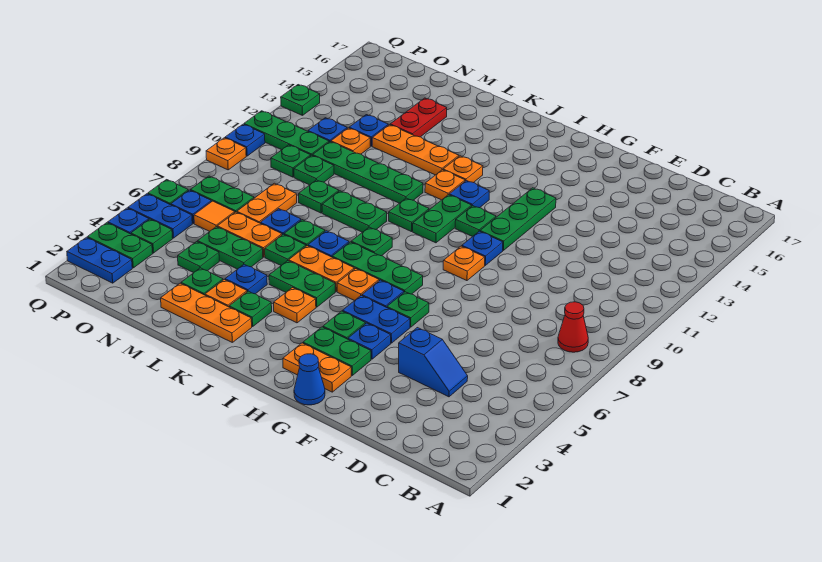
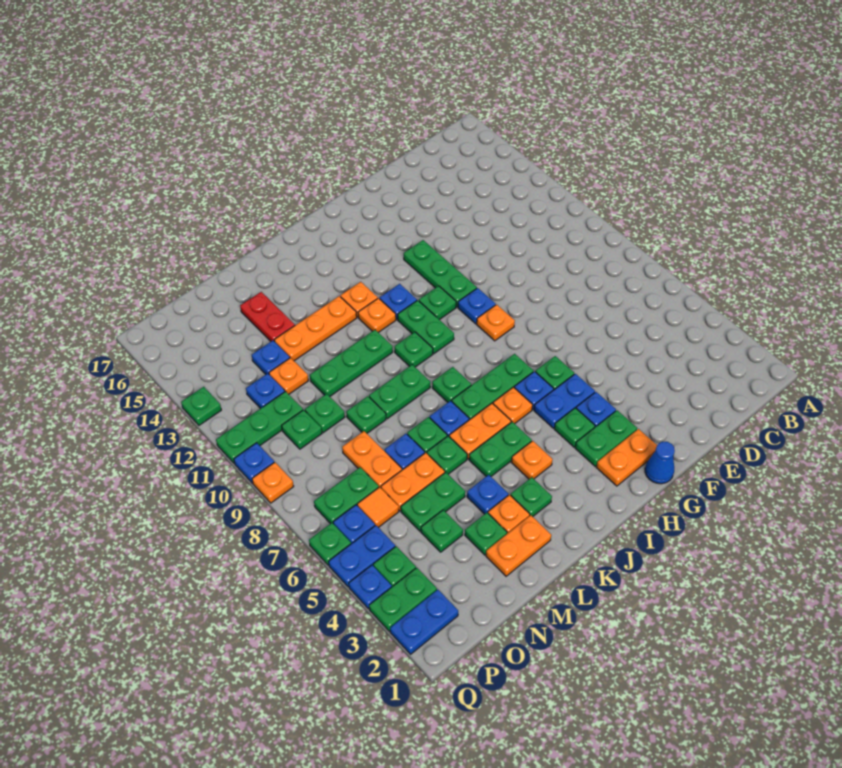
red 1x1 cone [558,302,588,352] -> none
blue 1x2 slope [399,328,468,397] -> none
orange 1x3 plate [161,283,252,342] -> orange 1x2 plate [486,515,551,576]
green 1x4 plate [313,142,423,203] -> green 1x3 plate [310,330,393,396]

